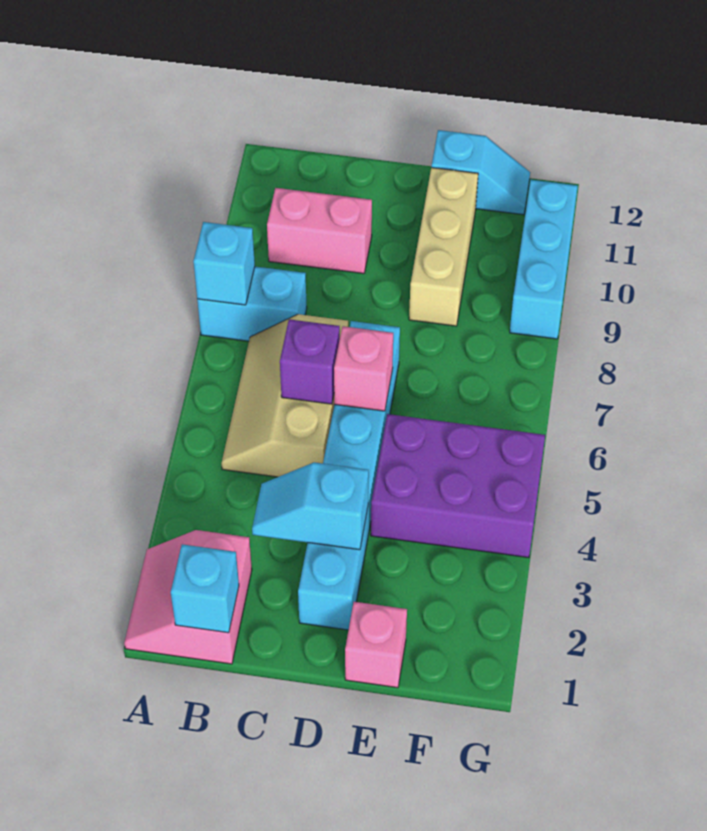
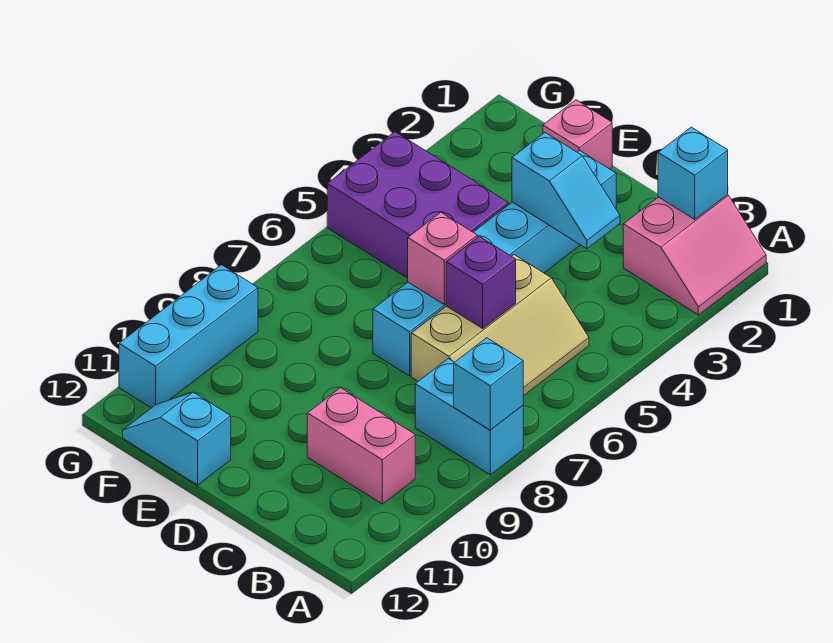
tan 1x3 brick [409,168,478,326] -> none

